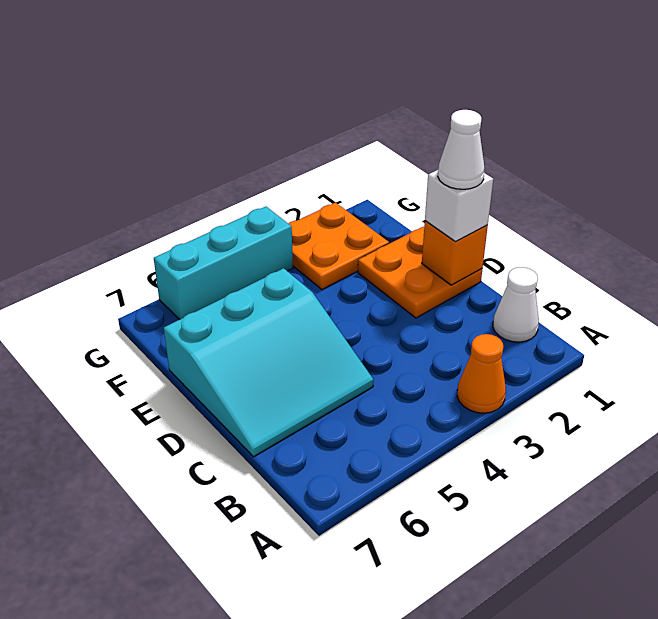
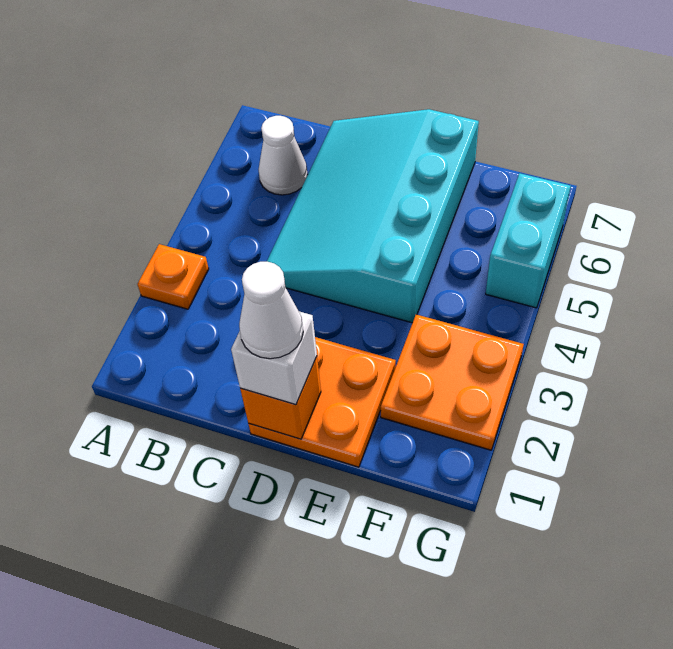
orange 1x1 cone [457,334,506,413] -> orange 1x1 plate [138,244,209,309]
white 1x1 cone [493,267,539,342] -> white 1x1 cone moved to [258,116,308,195]
cyan 3x3 slope [164,268,373,457] -> cyan 3x4 slope [267,109,479,323]
cyan 1x3 brick [154,207,293,319] -> cyan 1x2 brick [486,173,571,308]

